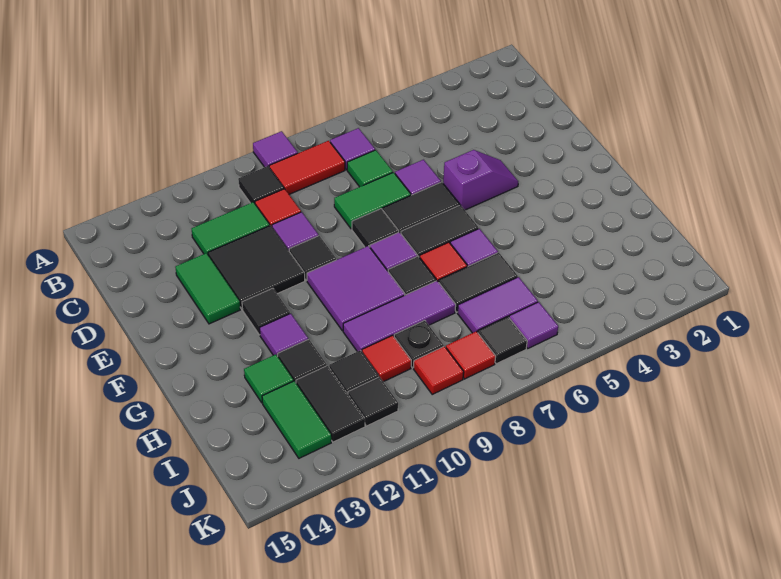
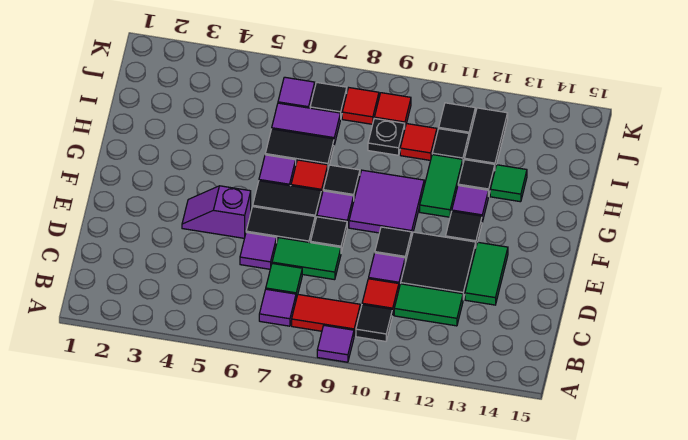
purple 1x3 tile [343,281,456,352] -> none
green 1x2 tile [262,381,331,458] -> green 1x2 tile moved to [420,155,463,217]

